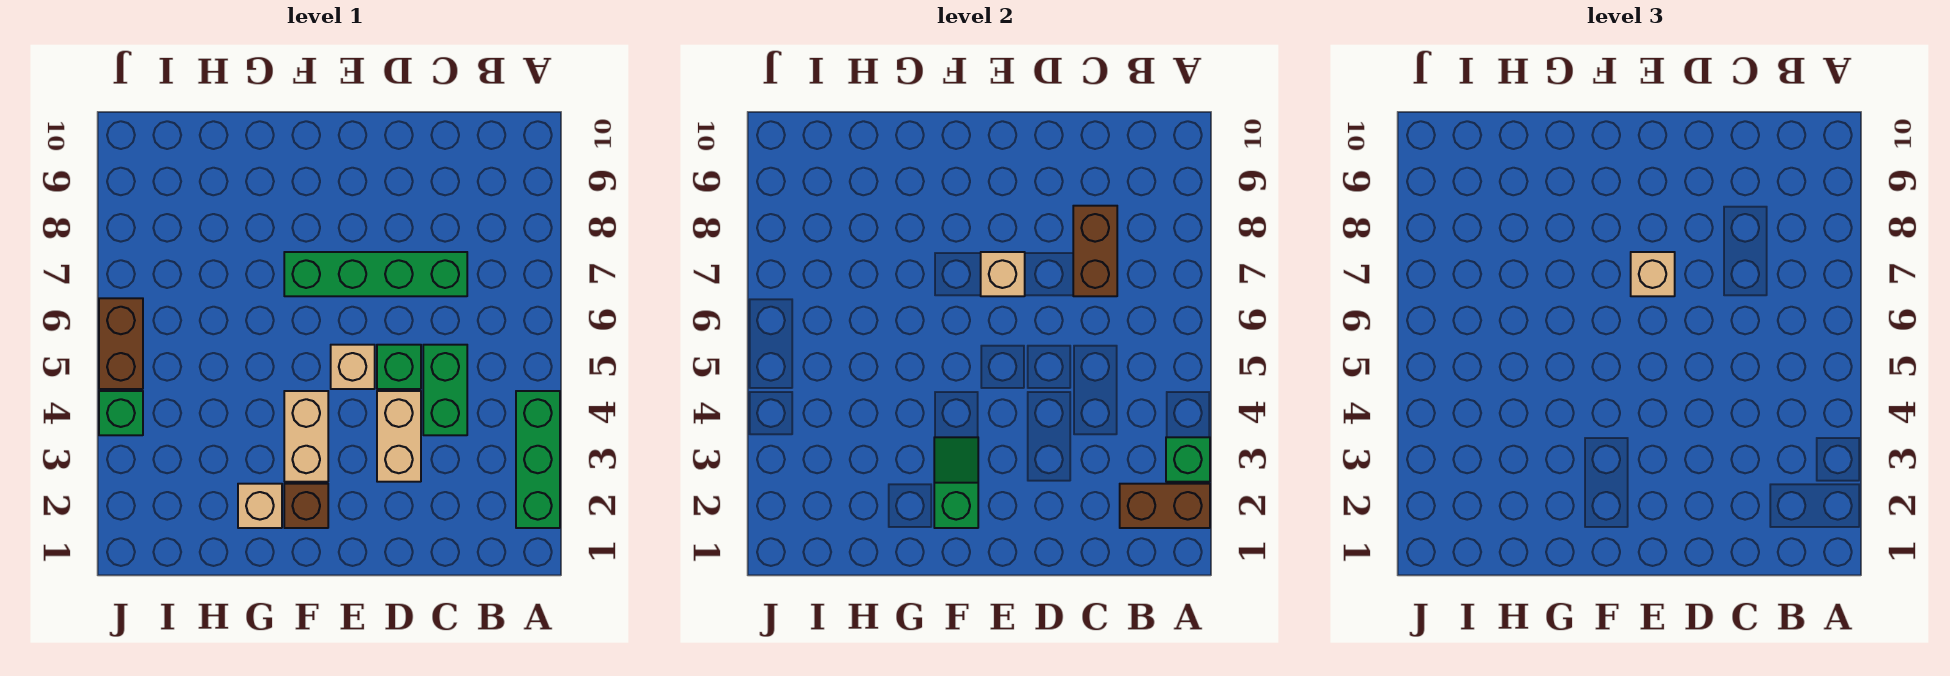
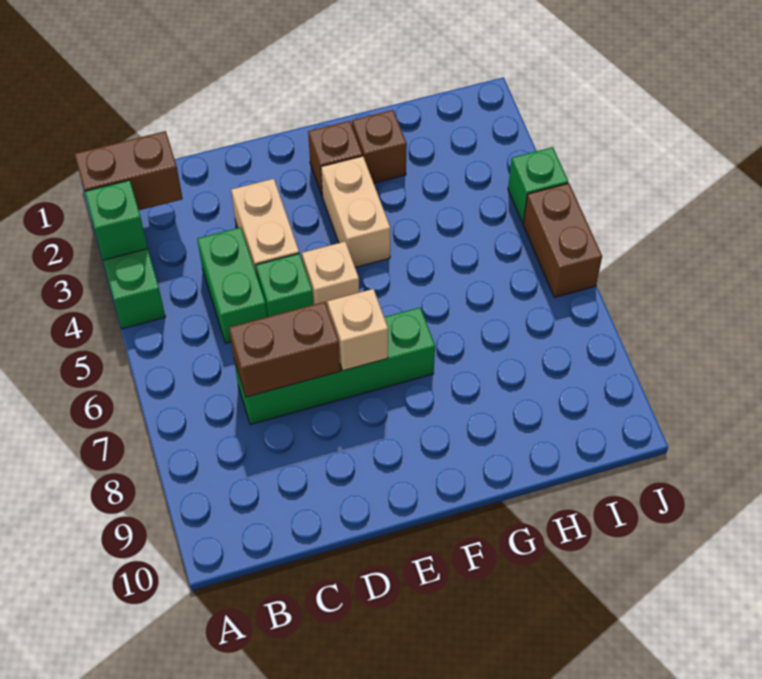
brown 1x2 brick [1073,206,1117,296] -> brown 1x2 brick turned to [229,302,340,397]
tan 1x1 brick [1631,252,1675,296] -> none
green 1x2 slope [934,437,978,528] -> none
tan 1x1 brick [238,484,282,528] -> brown 1x1 brick [352,110,407,183]

